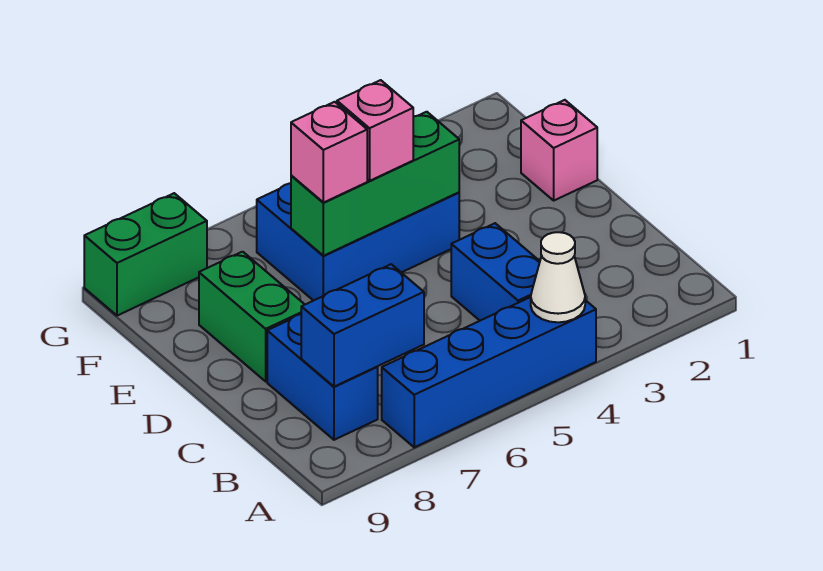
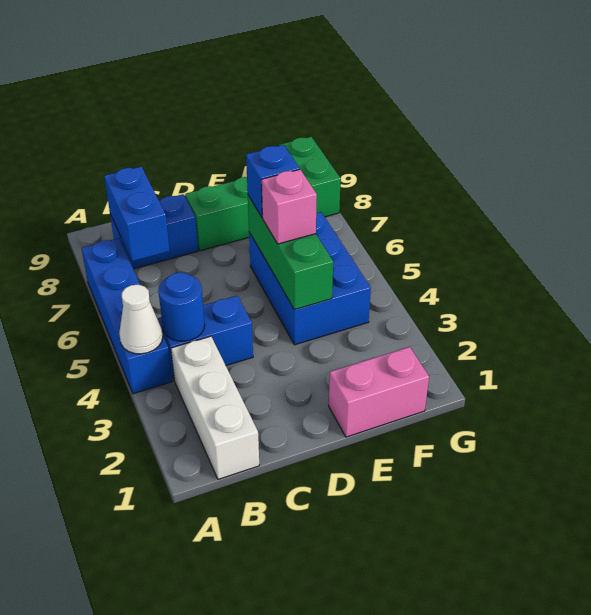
none -> white 1x3 brick [171,336,259,479]
none -> blue 1x1 round brick [158,273,205,341]
pink 1x1 brick [521,100,597,200] -> pink 1x2 brick [329,347,429,437]
pink 1x1 brick [291,102,367,203] -> blue 1x1 brick [246,145,299,218]

